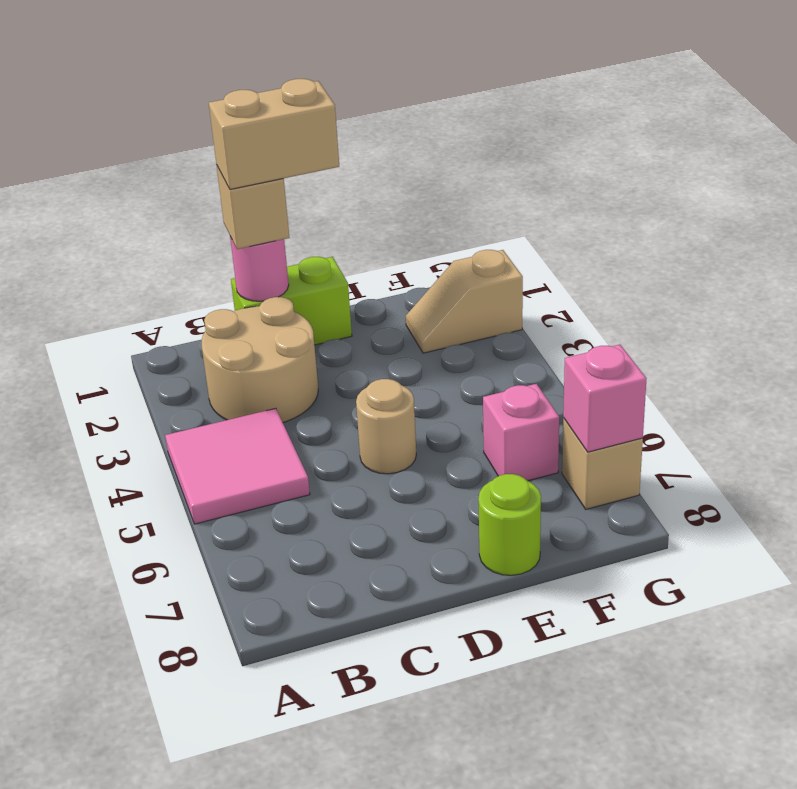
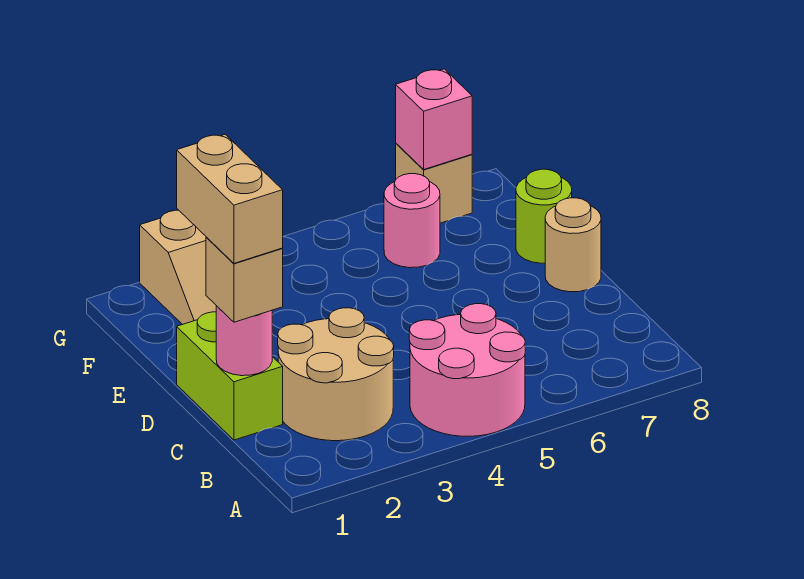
pink 2x2 tile [165,408,310,524] -> pink 2x2 round brick [409,304,525,436]
tan 1x1 round brick [356,379,416,474] -> tan 1x1 round brick moved to [545,198,601,292]
pink 1x1 brick [483,384,559,481] -> pink 1x1 round brick [384,174,440,268]

